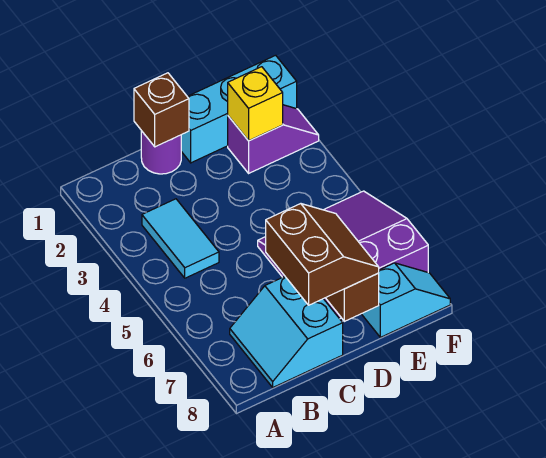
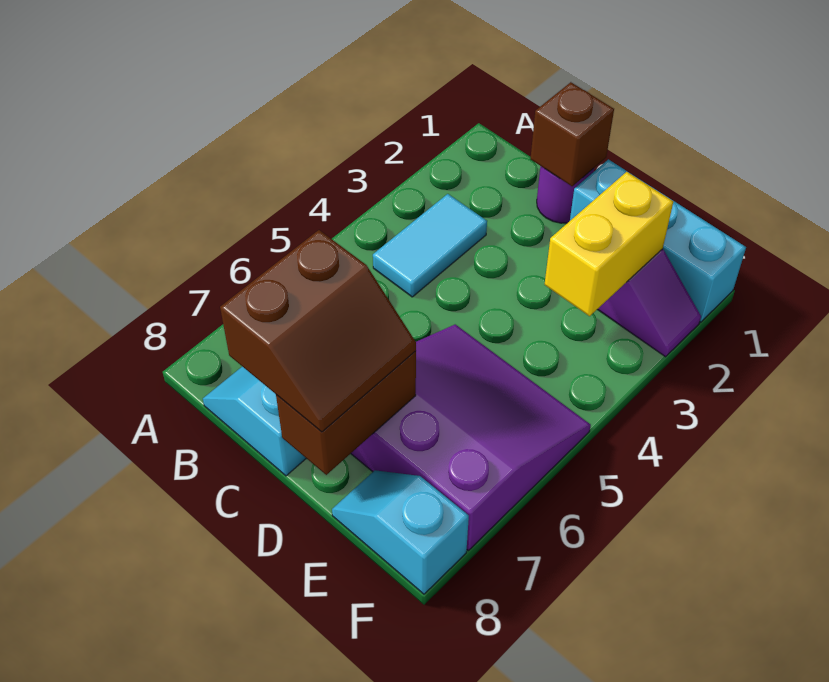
yellow 1x1 brick [228,67,283,141] -> yellow 1x2 brick [545,172,673,316]
cyan 1x2 slope [362,263,450,337] -> cyan 1x2 slope turned to [332,470,469,594]

